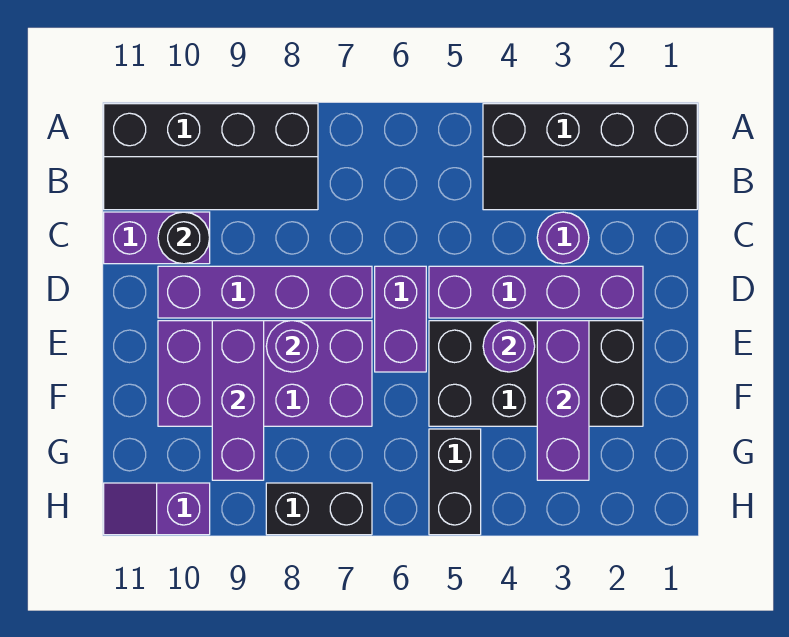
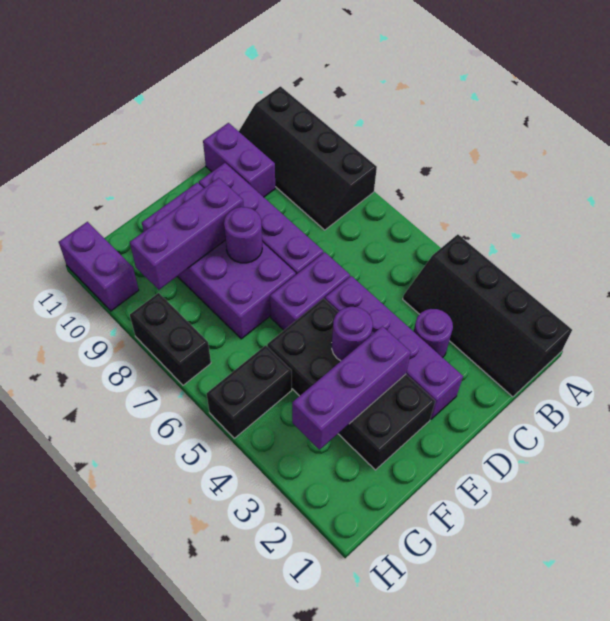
black 1x1 round brick [158,212,210,264] -> none
purple 1x2 slope [104,483,210,535] -> purple 1x2 brick [59,222,139,311]

